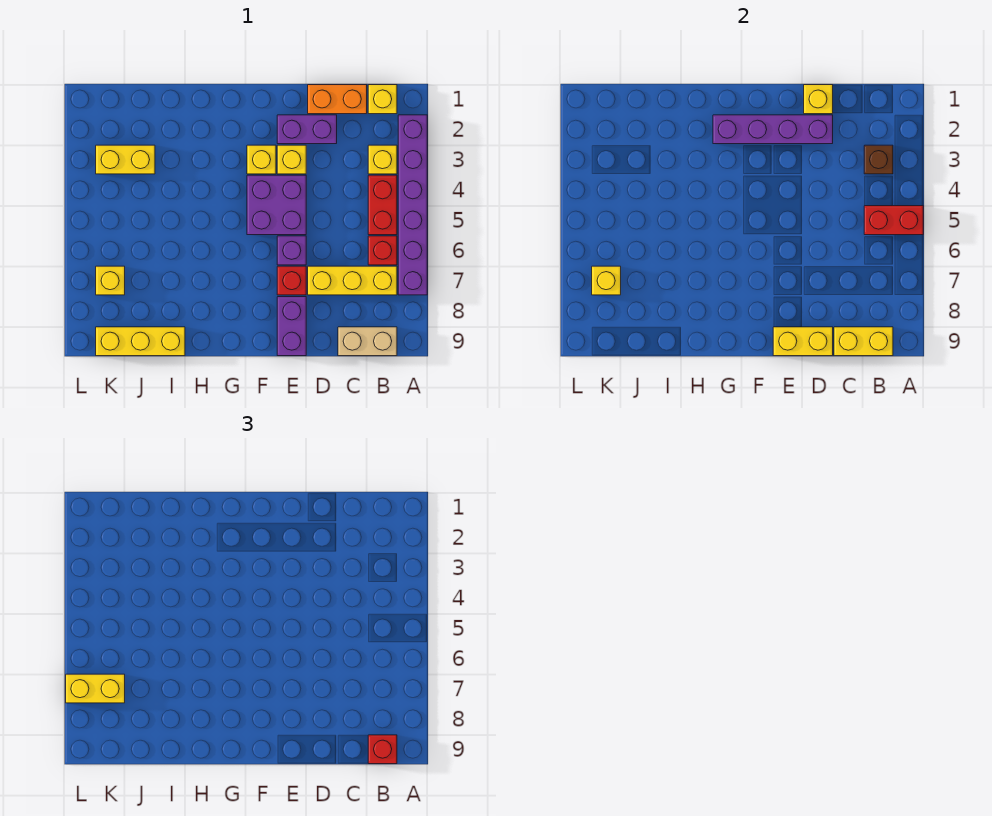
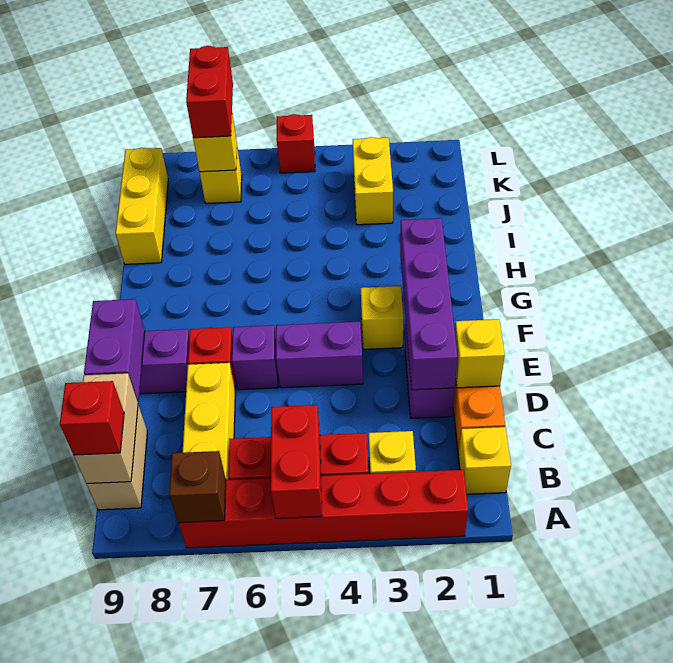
purple 1x6 brick [398,115,427,295] -> red 1x6 brick [178,470,468,548]
brown 1x1 brick [864,145,893,174] -> brown 1x1 brick moved to [169,451,226,523]
yellow 1x2 brick [834,327,893,356] -> tan 1x2 brick [74,373,138,484]
yellow 1x2 brick [773,327,833,356] -> purple 1x2 brick [84,299,145,401]
yellow 1x1 brick [277,145,306,174] -> none
purple 2x2 brick [247,175,306,235] -> purple 1x2 brick [276,322,363,388]
yellow 1x2 brick [66,674,125,703] -> red 1x2 brick [186,46,233,138]
none -> red 1x1 brick [277,114,315,173]

